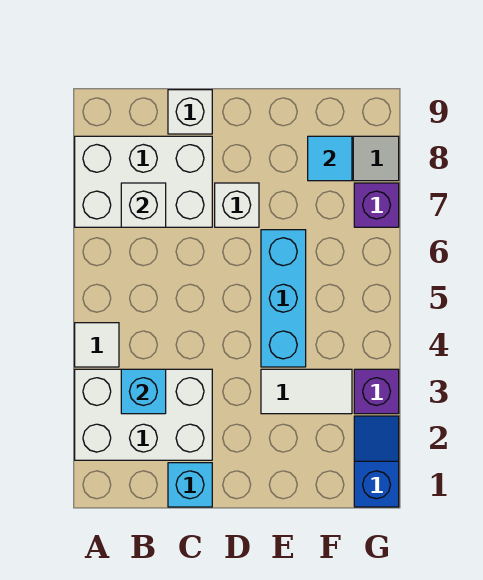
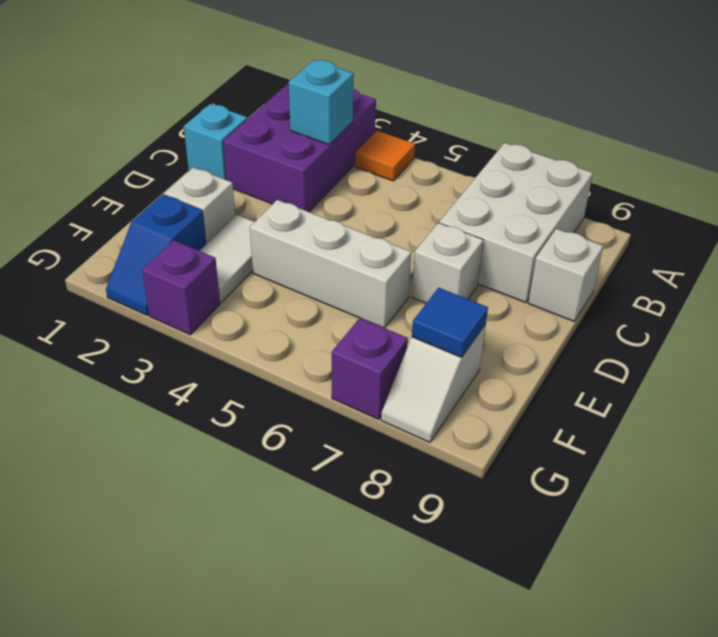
white 2x3 brick [75,369,212,460] -> purple 2x3 brick [223,83,376,212]
white 1x1 tile [75,323,119,367] -> orange 1x1 tile [355,131,415,181]
white 1x1 brick [121,183,166,227] -> white 1x1 brick moved to [164,167,235,244]
cyan 1x3 brick [261,230,306,367] -> white 1x3 brick [250,200,411,328]
cyan 1x1 tile [308,136,352,181] -> blue 1x1 tile [412,288,488,357]
blue 1x2 slope [354,416,399,507] -> blue 1x2 slope turned to [106,194,206,315]

